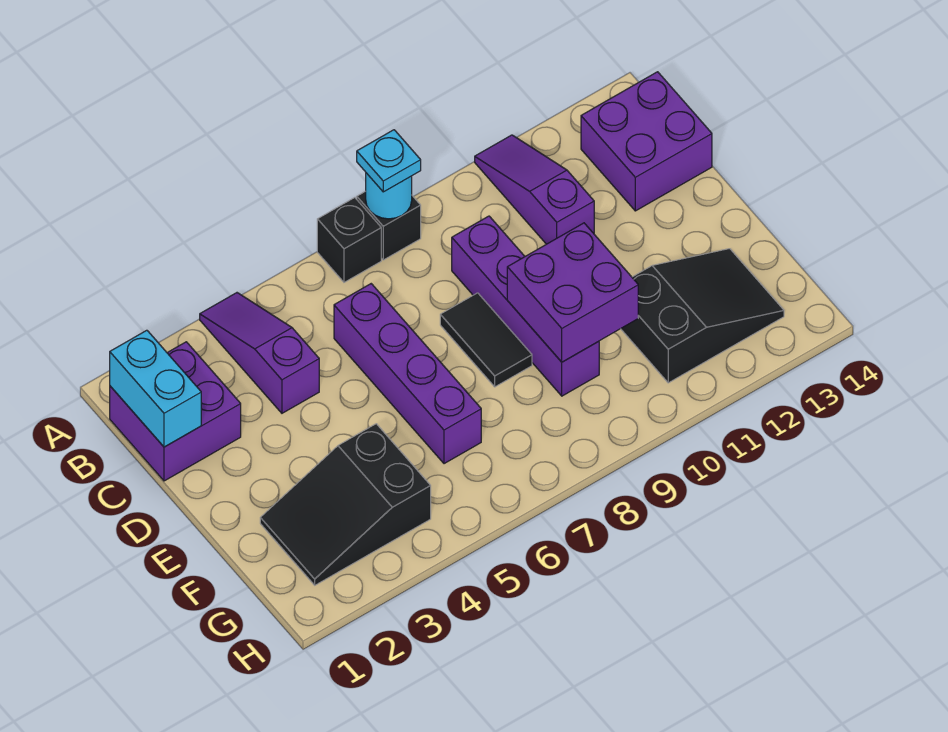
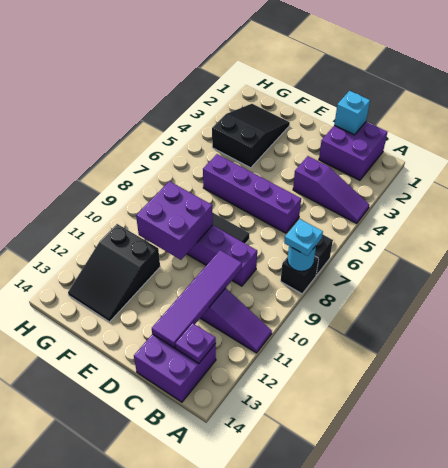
cyan 1x2 brick [110,330,201,447] -> cyan 1x1 brick [334,91,370,135]
none -> purple 1x1 plate [175,323,216,363]
none -> purple 1x4 tile [152,250,242,348]

